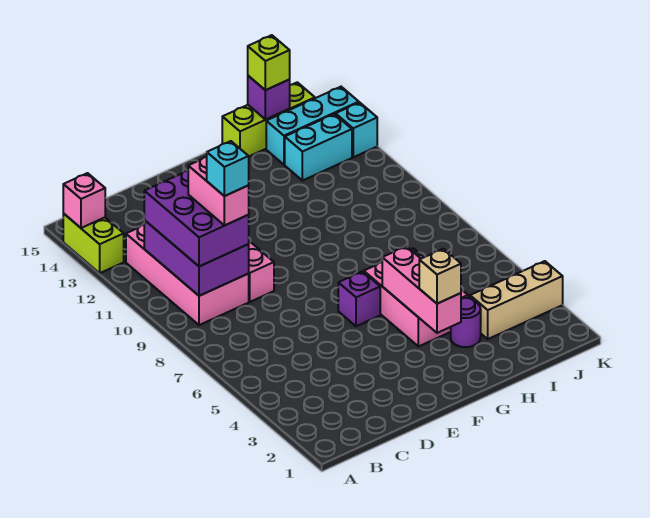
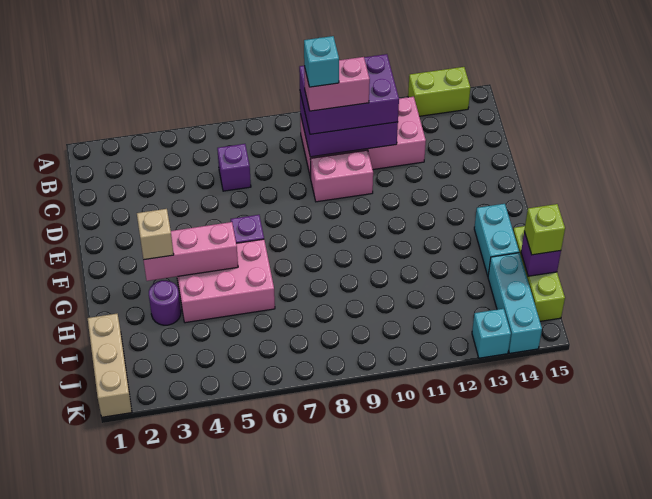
pink 1x1 brick [63,173,105,228] -> none
none -> purple 1x1 brick [217,144,251,191]
tan 1x3 brick [470,261,563,339] -> tan 1x3 brick moved to [88,314,132,417]
cyan 1x2 brick [285,114,352,181] -> cyan 1x2 brick moved to [474,204,519,276]

